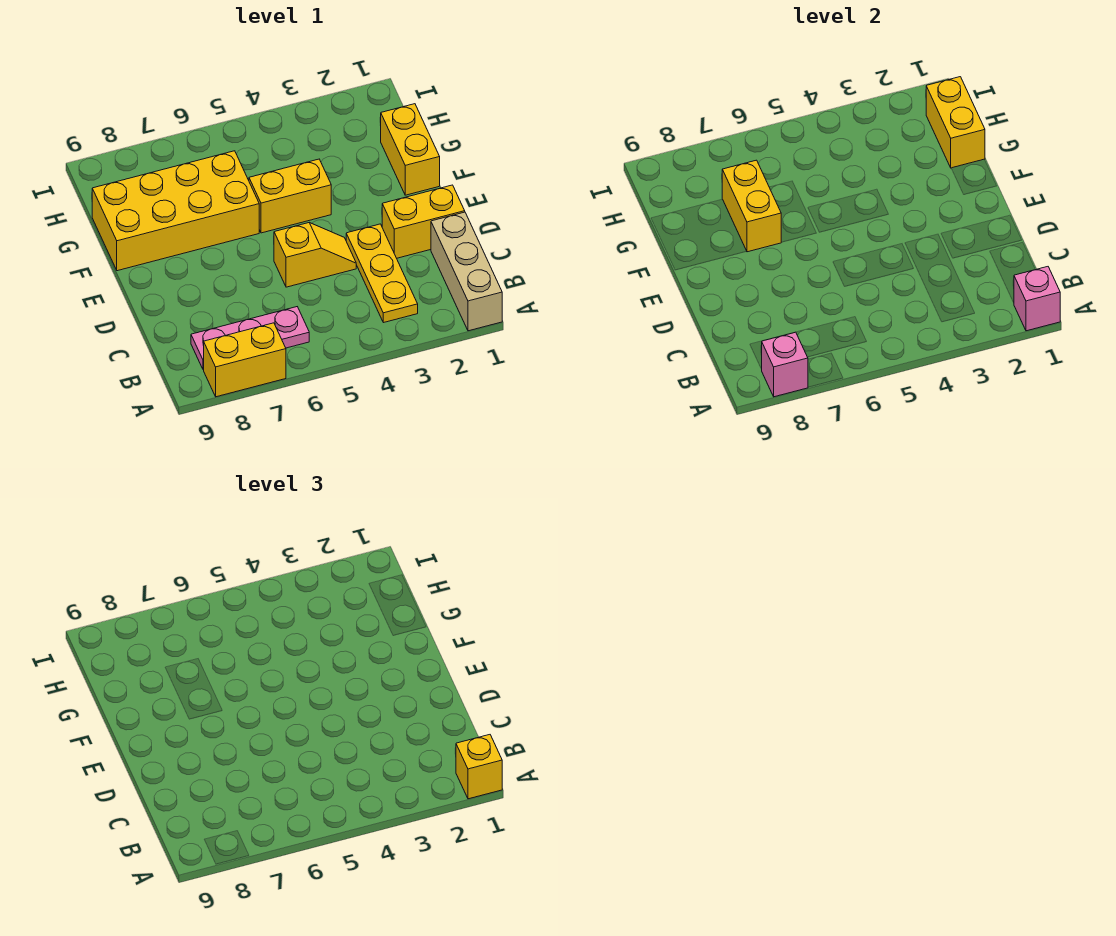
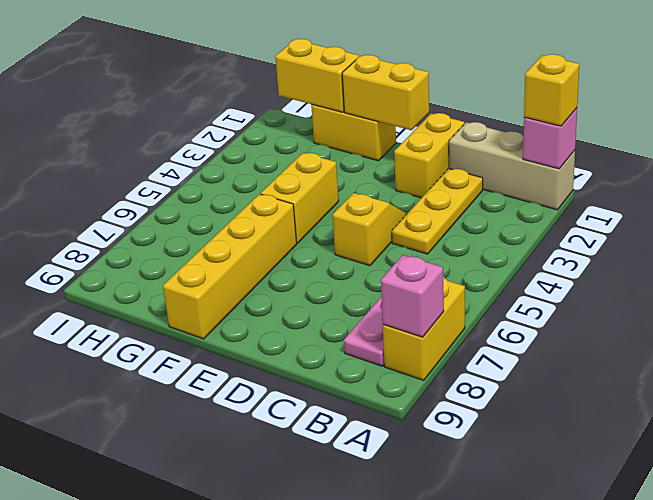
yellow 1x3 plate [346,224,418,323] -> yellow 1x3 plate turned to [392,169,483,254]
yellow 2x4 brick [92,151,259,271] -> yellow 1x4 brick [163,194,297,339]
yellow 1x2 brick [722,160,781,252] -> yellow 1x2 brick moved to [342,55,429,130]

